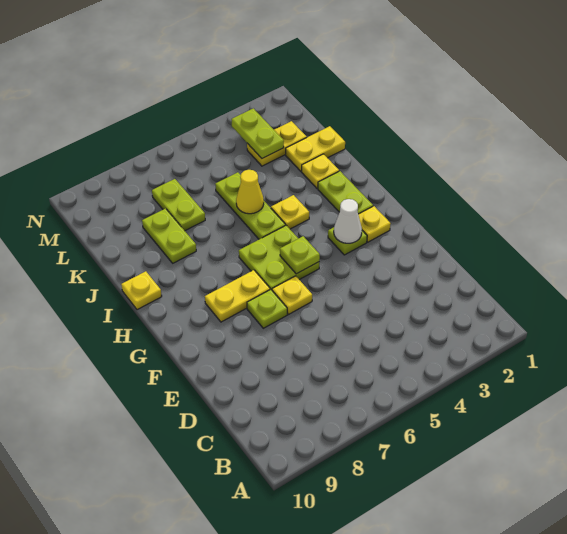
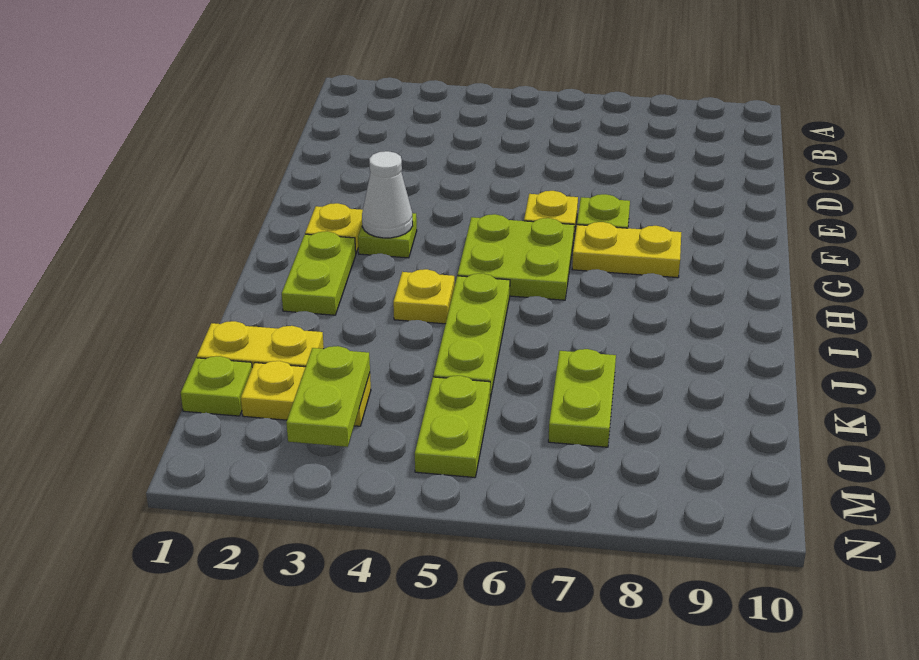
lime 1x1 plate [280,236,320,274] -> lime 1x1 plate moved to [181,356,252,416]
yellow 1x1 plate [121,271,162,310] -> none
yellow 1x1 plate [302,154,339,189] -> none
yellow 1x1 cone [236,170,264,214] -> none
lime 1x2 plate [142,209,196,263] -> lime 1x2 plate moved to [415,376,490,477]

